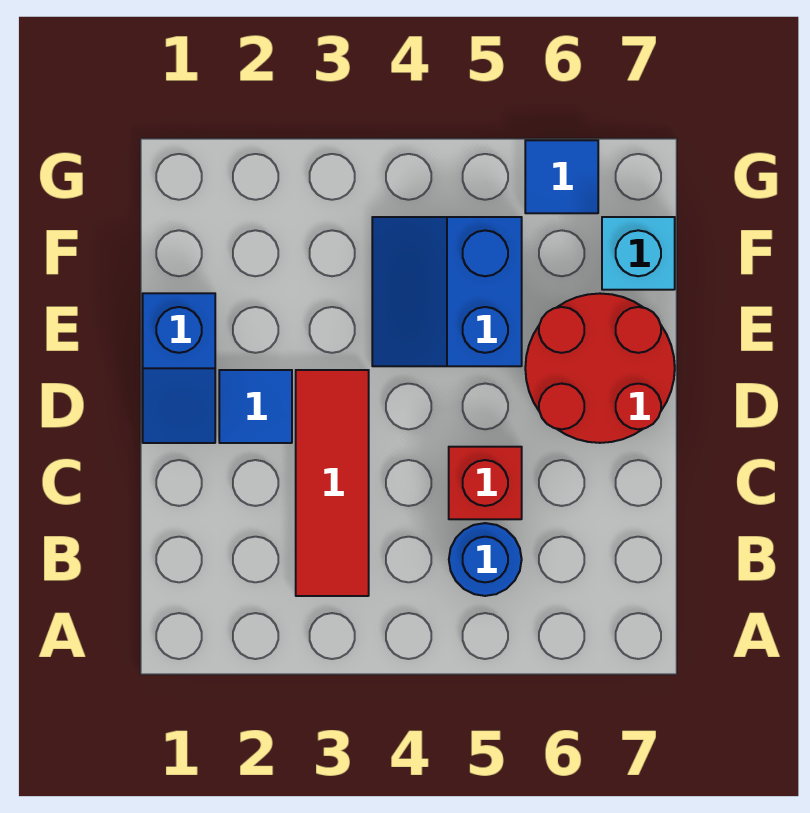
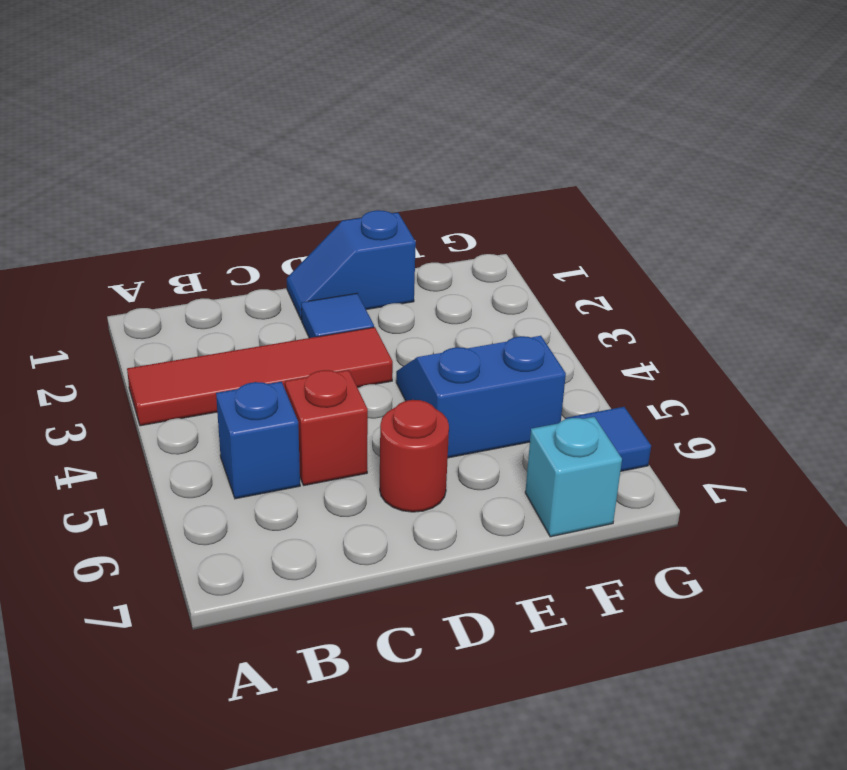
red 1x3 tile [296,370,369,596] -> red 1x4 tile [127,327,393,426]
blue 1x1 round brick [449,523,522,596] -> blue 1x1 brick [216,382,300,499]
red 2x2 round brick [525,294,675,443] -> red 1x1 round brick [380,400,449,512]

